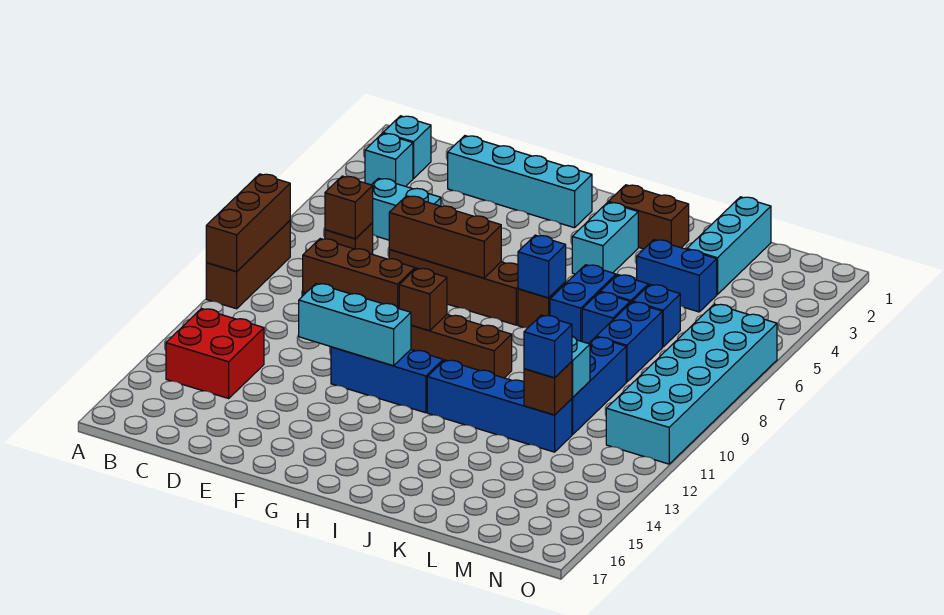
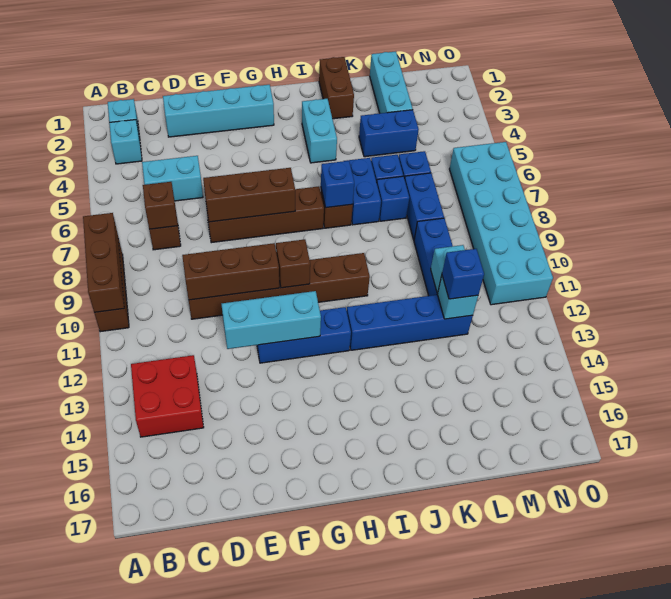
brown 1x2 brick [608,185,689,249] -> brown 1x2 brick turned to [319,57,354,119]
brown 1x1 brick [524,362,572,415] -> cyan 1x1 brick [438,276,478,319]

